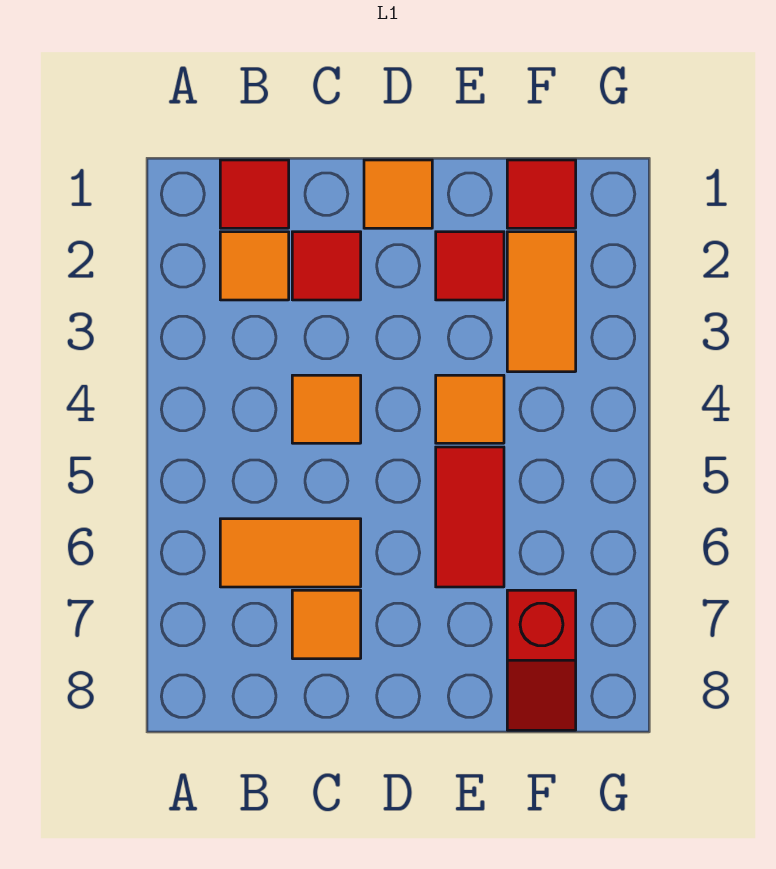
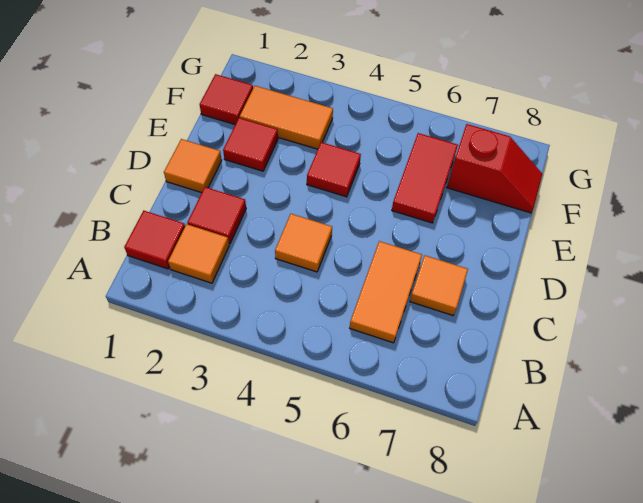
orange 1x1 tile [436,375,504,443] -> red 1x1 tile [307,142,361,197]
red 1x2 tile [436,447,504,587] -> red 1x2 tile turned to [392,133,458,223]

